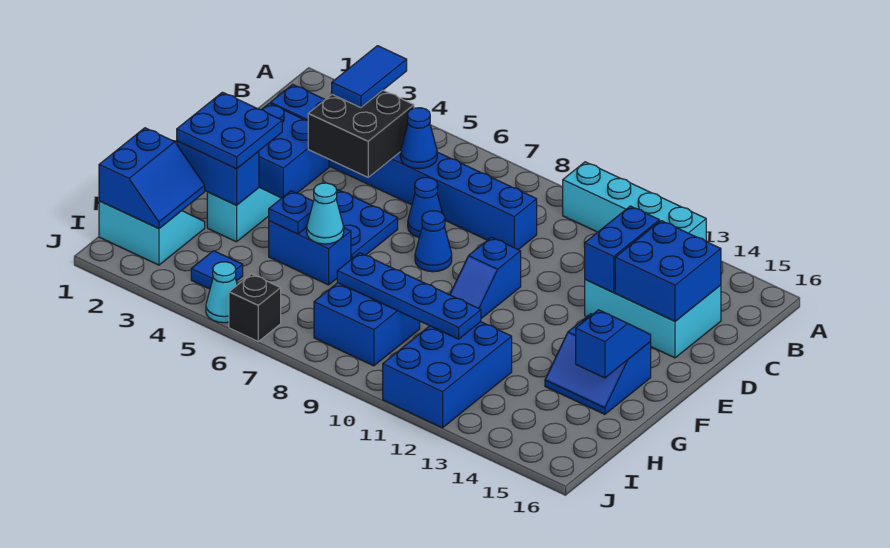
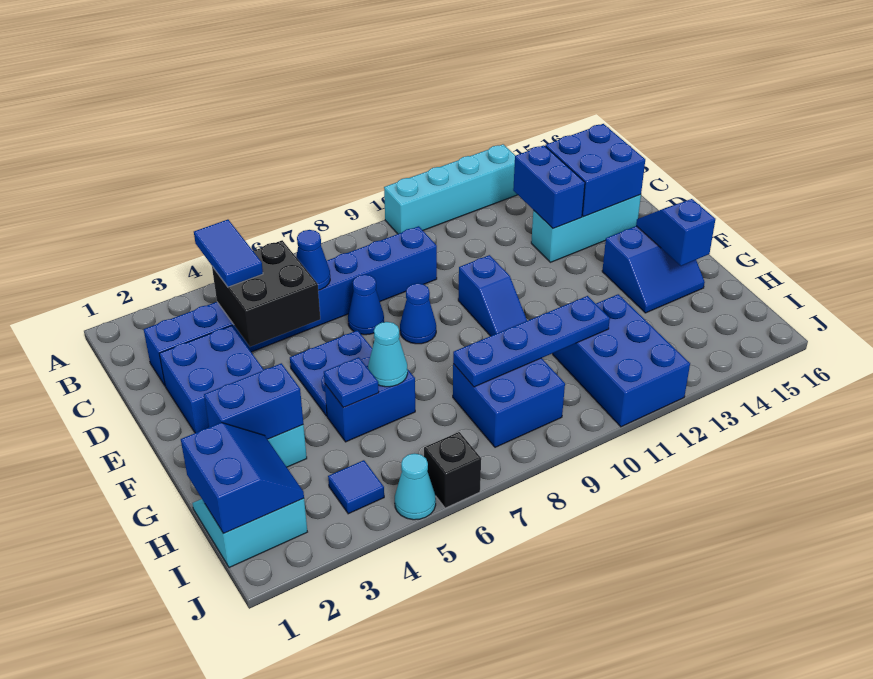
cyan 2x3 brick [585,279,721,358] -> cyan 1x3 brick [531,195,641,262]
blue 2x2 plate [177,92,282,169] -> none

